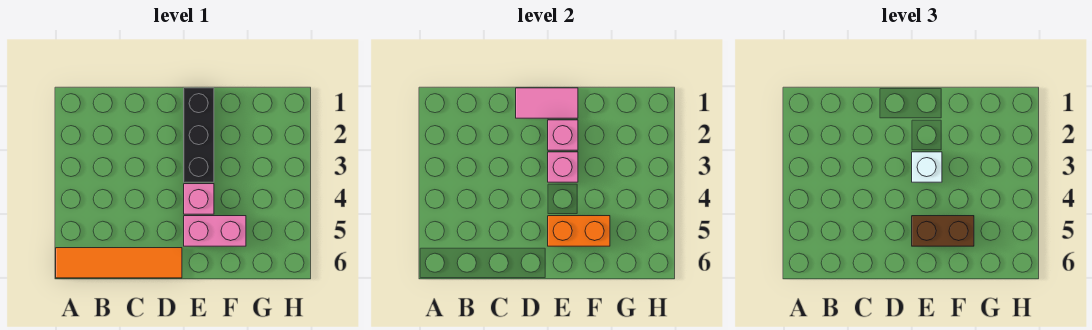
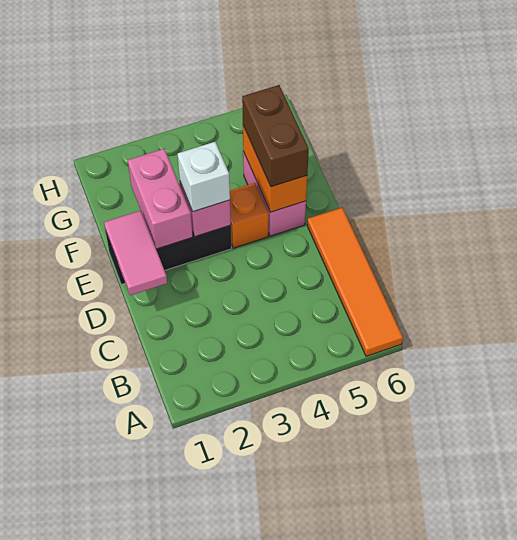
pink 1x1 brick [548,120,578,150] -> pink 1x2 brick [128,149,193,249]
pink 1x1 brick [184,184,214,214] -> orange 1x1 brick [230,183,269,248]

